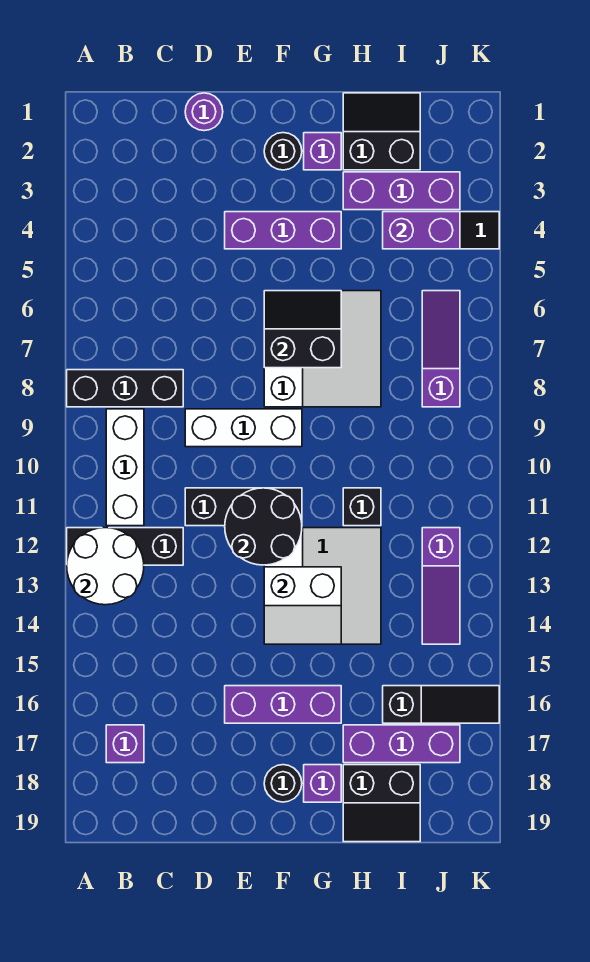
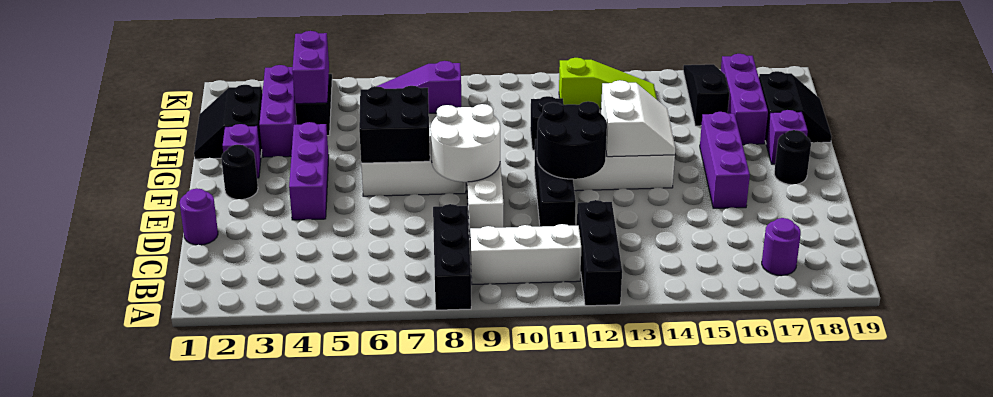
white 2x2 round brick [67,528,144,605] -> white 2x2 round brick moved to [431,104,500,182]
purple 1x1 brick [106,725,144,763] -> purple 1x1 round brick [762,218,801,276]
black 2x2 slope [264,291,341,368] -> black 2x2 brick [359,86,430,163]
purple 1x3 slope [422,528,460,644] -> lime 1x3 slope [559,58,657,109]

